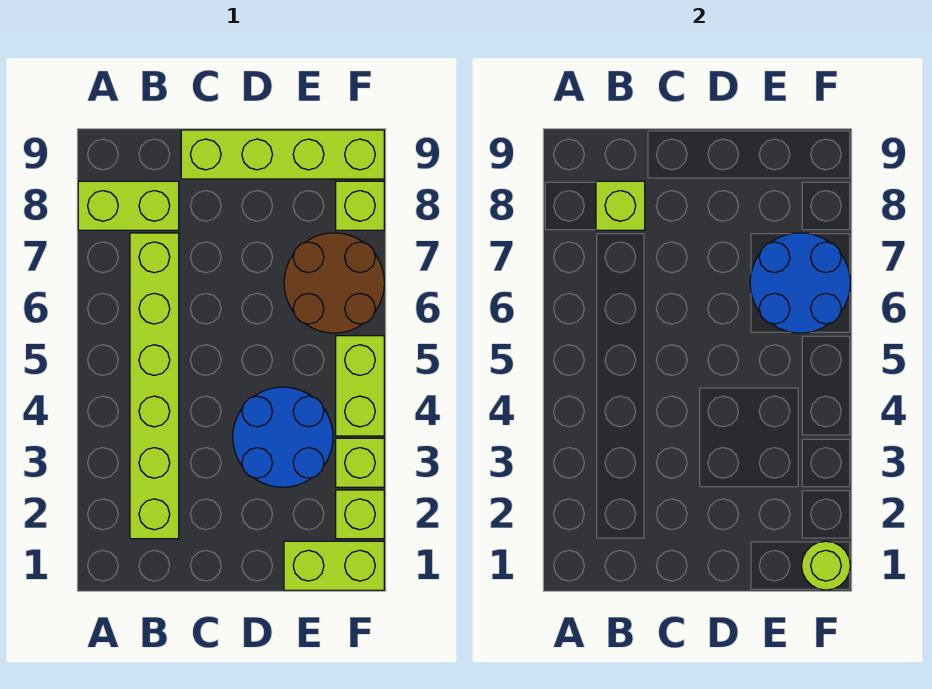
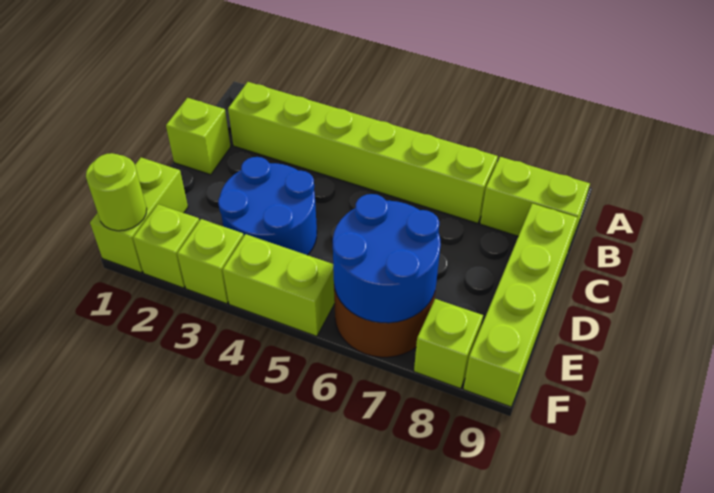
lime 1x2 brick [78,181,179,230] -> lime 1x2 brick turned to [480,157,590,248]
lime 1x1 brick [596,181,645,230] -> lime 1x1 brick moved to [166,98,231,175]

